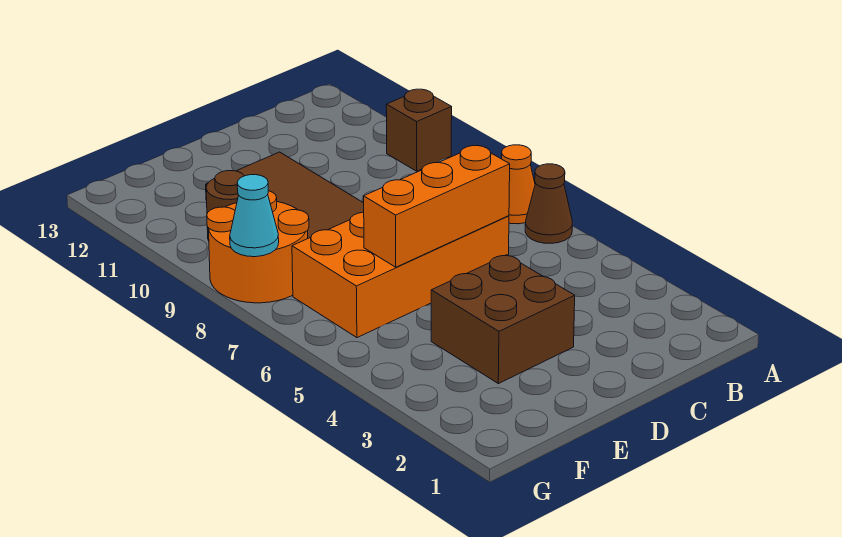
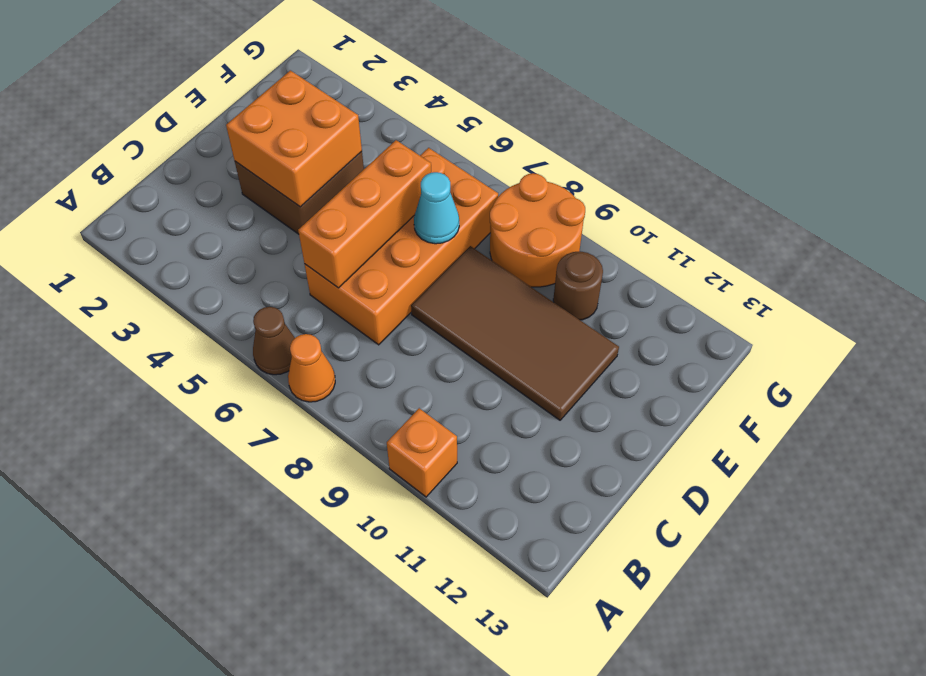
brown 1x1 brick [386,89,452,171] -> orange 1x1 brick [387,408,457,497]
none -> orange 2x2 brick [226,70,362,207]
cyan 1x1 cone [230,175,279,257] -> cyan 1x1 cone moved to [414,172,459,244]

